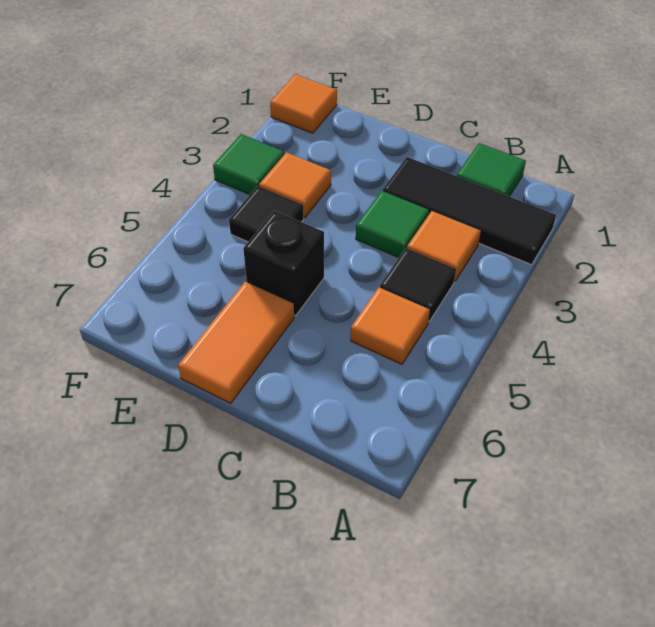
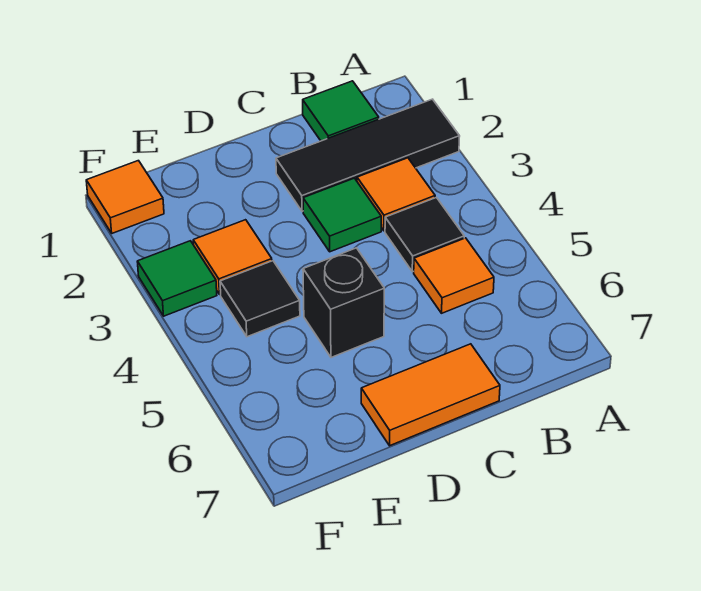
orange 1x2 tile [178,282,294,403] -> orange 1x2 tile turned to [361,344,500,446]

